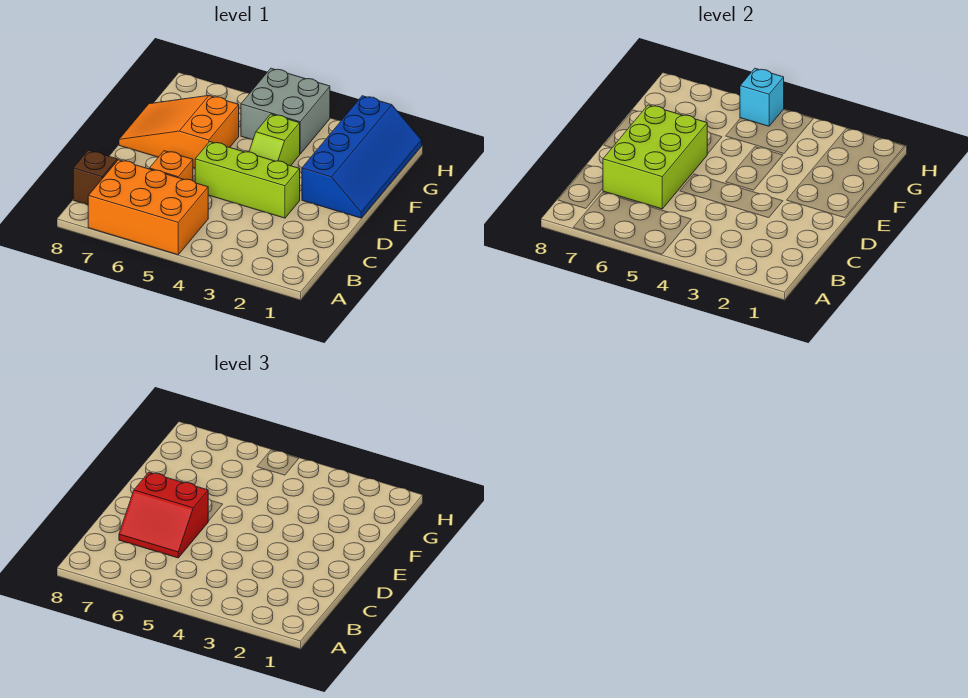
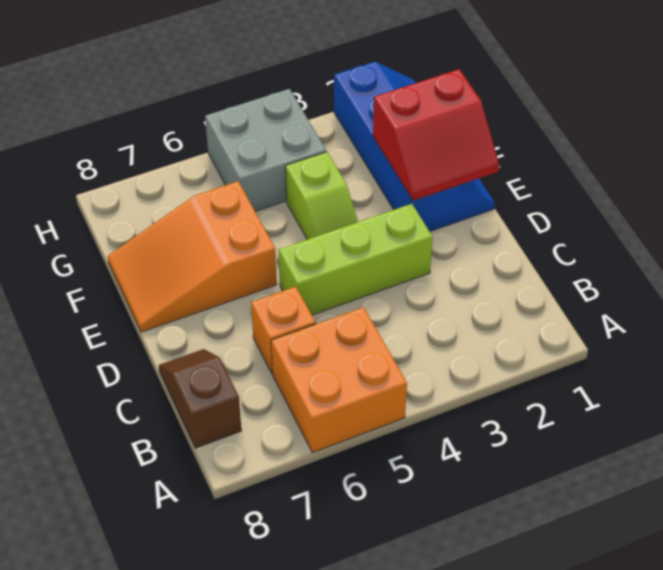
orange 2x3 brick [88,160,208,255] -> orange 2x2 brick [271,307,407,453]
lime 2x3 brick [603,105,707,209] -> none
red 2x2 slope [119,472,208,558] -> red 2x2 slope moved to [373,69,499,201]
cyan 1x1 brick [740,68,784,126] -> none

